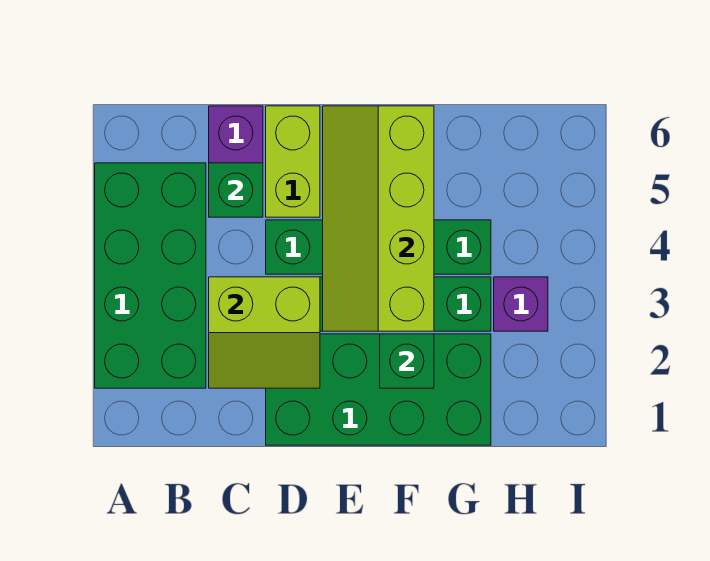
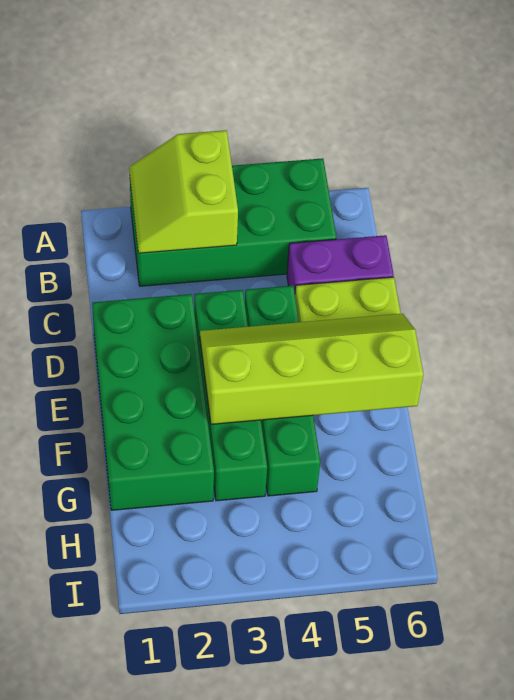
lime 2x2 slope [209,277,320,388] -> lime 2x2 slope moved to [129,130,238,253]
green 1x1 brick [209,163,263,217] -> none
green 1x1 brick [380,334,434,388] -> none
purple 1x1 brick [494,277,548,331] -> none

